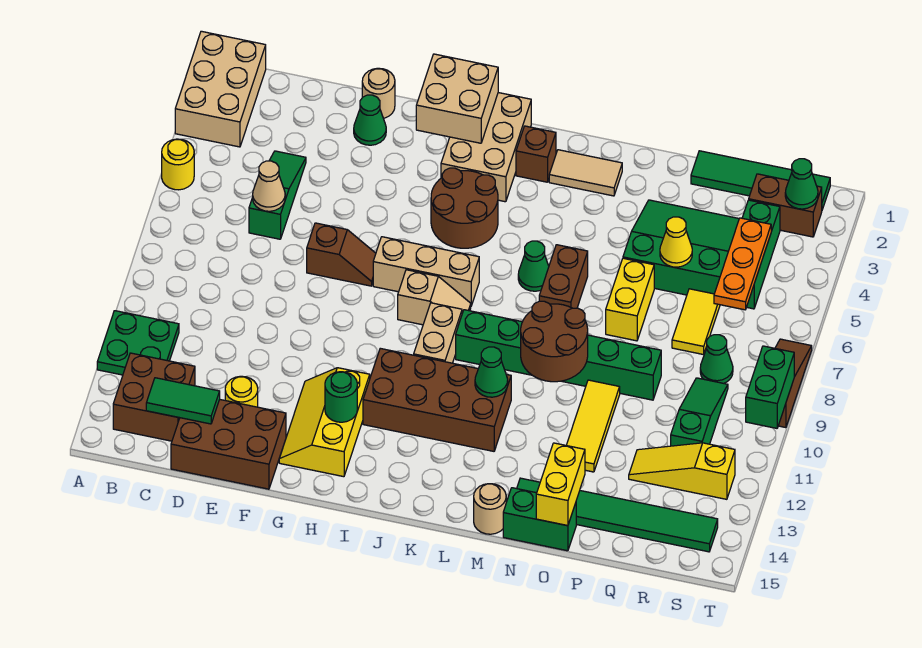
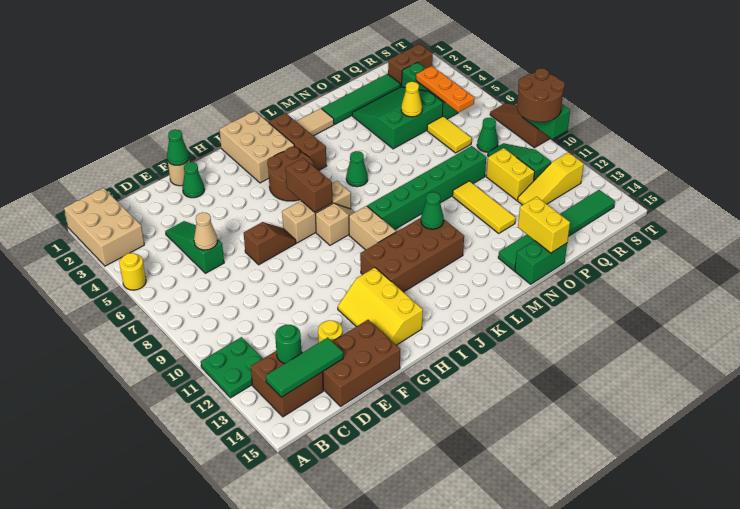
green 1x2 tile [146,378,220,424] -> green 1x3 tile [266,337,343,397]
tan 2x2 brick [416,54,498,143] -> none
green 1x1 round brick [325,372,357,422] -> green 1x1 round brick moved to [275,325,302,364]
brown 1x1 brick [516,126,556,182] -> brown 1x3 brick [269,113,327,171]
brown 1x2 brick [539,245,588,308] -> brown 1x2 brick moved to [286,158,332,212]
brown 2x2 round brick [521,301,588,382] -> brown 2x2 round brick moved to [517,68,565,122]
tan 1x1 round brick [474,484,506,534] -> none
yellow 1x2 brick [606,258,654,341] -> yellow 1x2 brick moved to [486,148,535,200]
green 1x4 tile [691,151,830,210] -> green 1x4 tile moved to [321,74,400,124]
green 1x1 cone [785,159,818,209] -> green 1x1 cone moved to [167,129,189,165]

